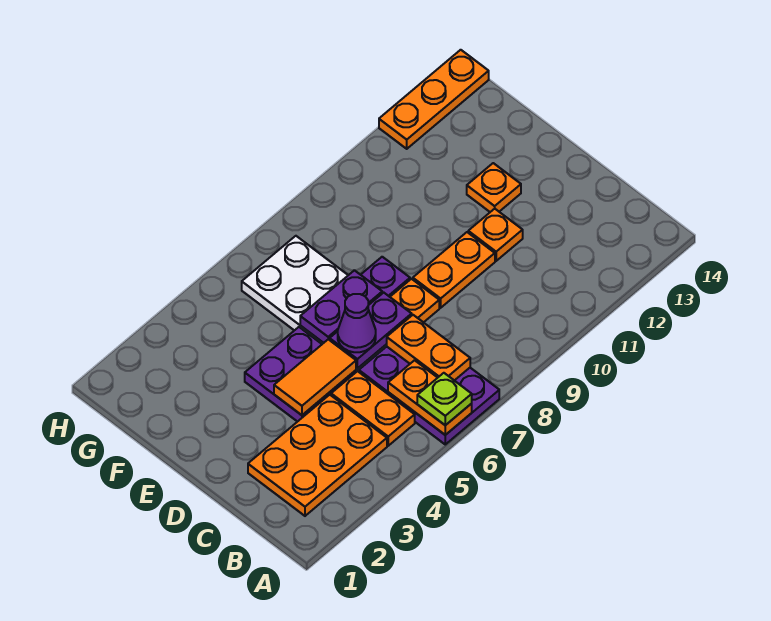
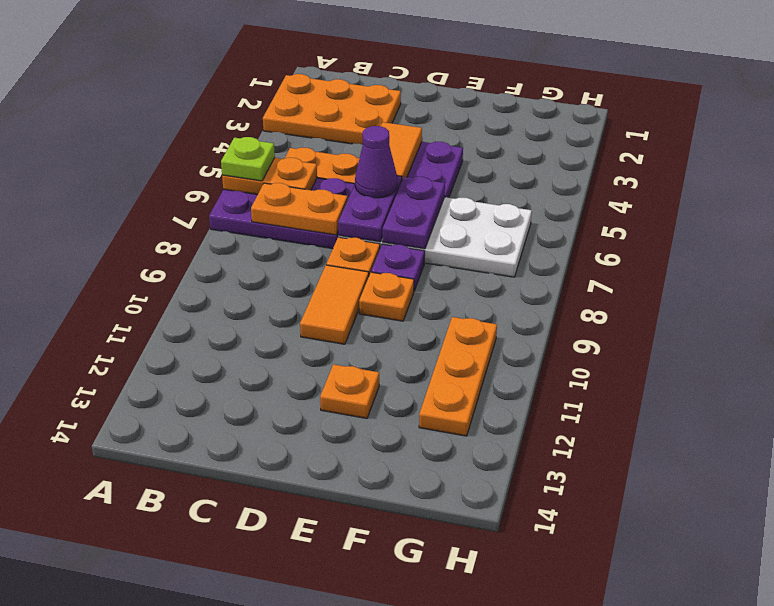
orange 2x3 plate [248,395,387,516] -> orange 2x3 plate turned to [263,74,401,145]
orange 1x2 plate [413,232,495,308] -> orange 1x2 tile [300,265,369,344]
orange 1x1 plate [468,209,523,261] -> orange 1x1 plate moved to [359,272,414,321]
orange 1x3 plate [379,50,489,149] -> orange 1x3 plate moved to [419,317,497,436]

